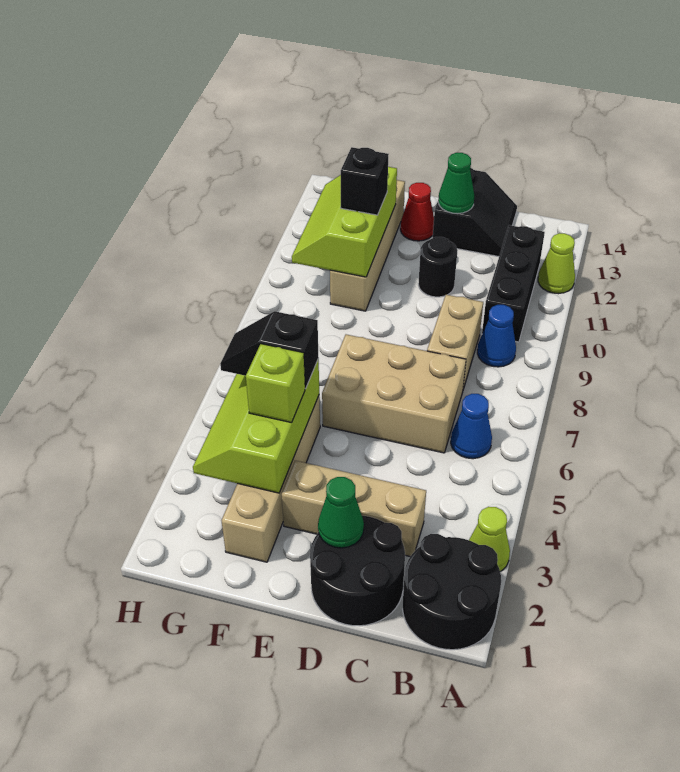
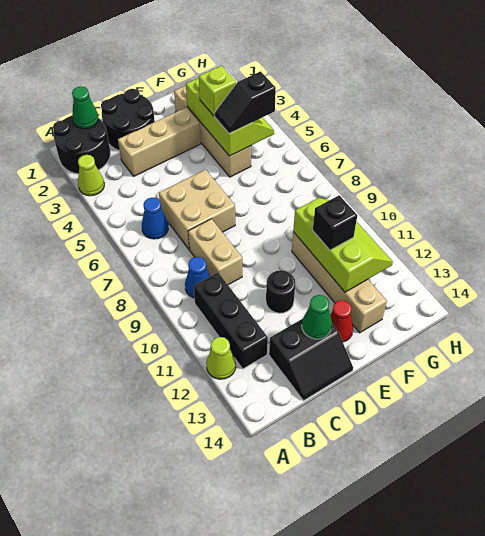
tan 2x3 brick [322,334,466,453] -> tan 2x2 brick [159,170,235,250]
black 2x2 slope [433,168,517,257] -> black 2x2 slope turned to [269,319,353,401]
green 1x1 cone [318,477,364,548] -> green 1x1 cone moved to [72,86,98,129]
black 1x2 slope [220,311,319,389] -> black 1x2 slope turned to [215,71,276,134]

